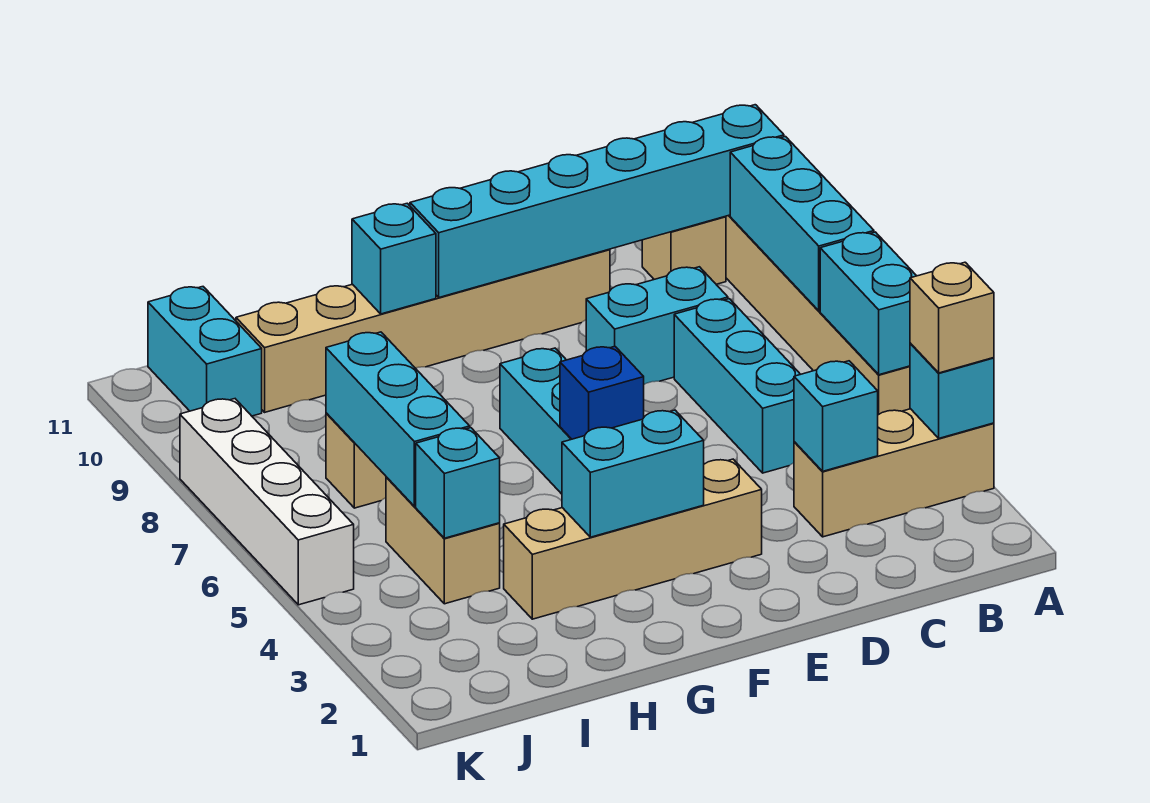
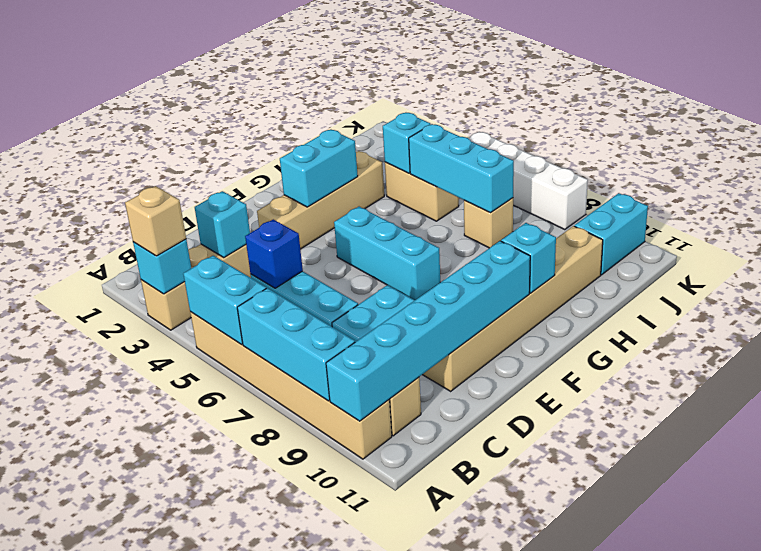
blue 1x1 brick [560,346,644,439] -> blue 1x1 brick moved to [245,219,303,288]
cyan 1x2 brick [148,287,262,416] -> cyan 1x2 brick turned to [575,193,648,275]

